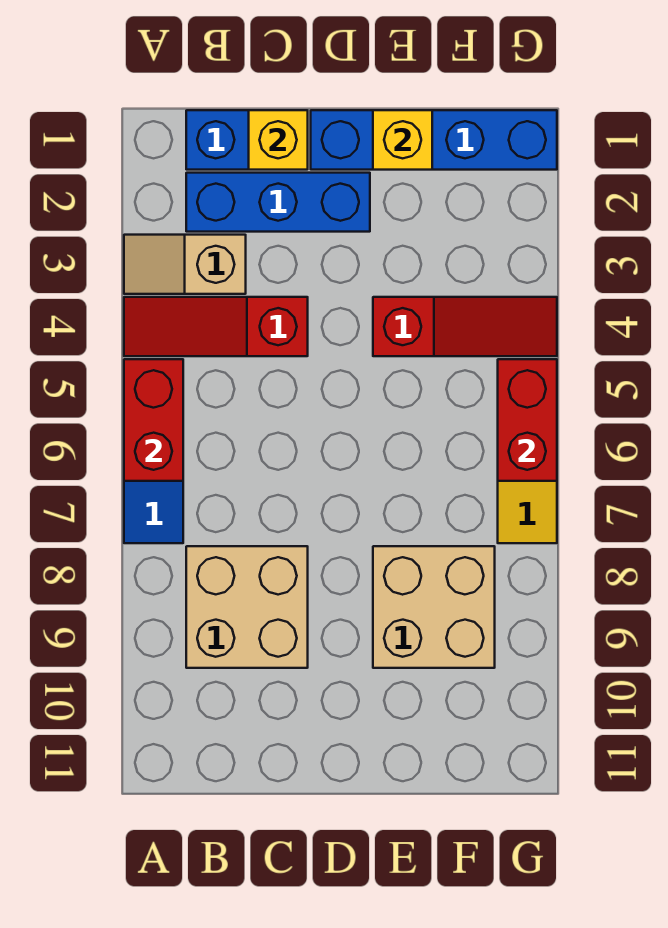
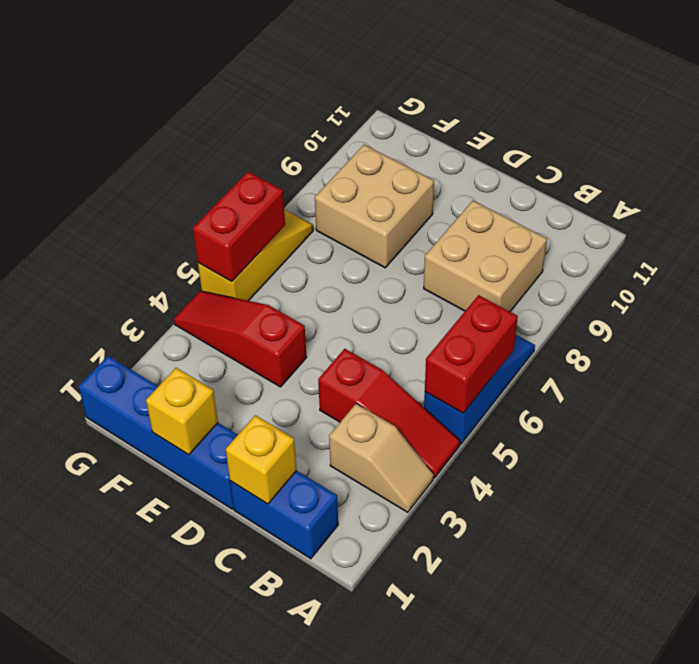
blue 1x3 brick [186,173,370,232] -> none

